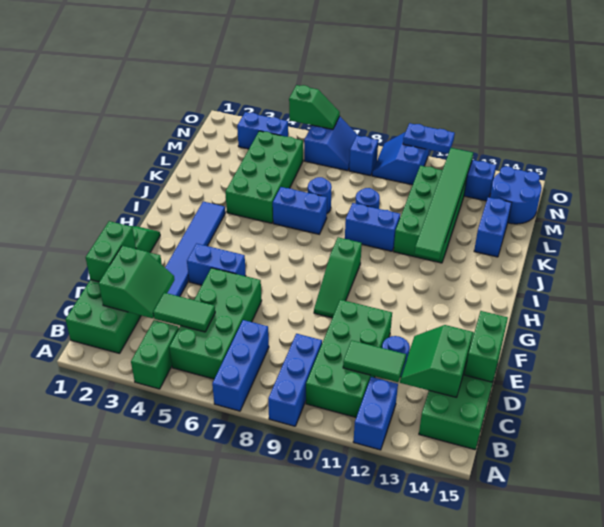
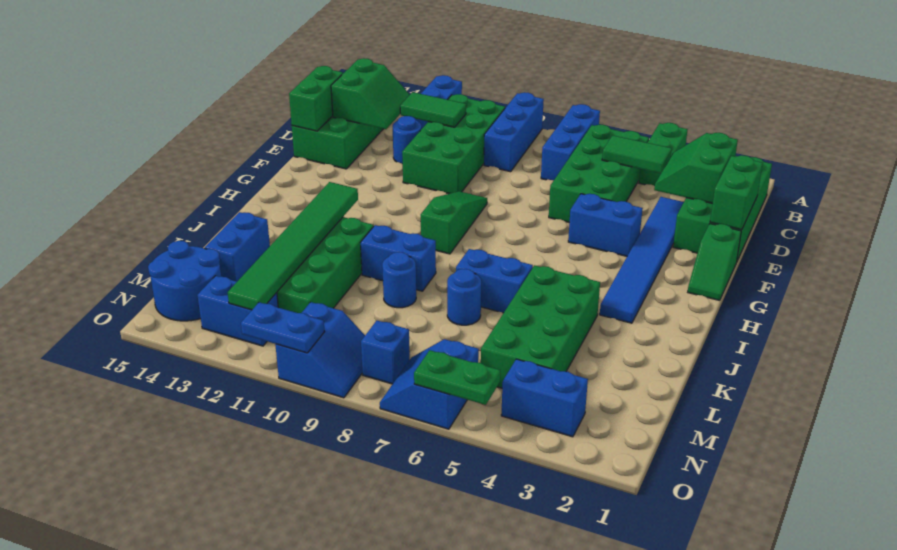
green 1x2 slope [289,85,340,129] -> green 1x2 plate [414,350,500,405]

